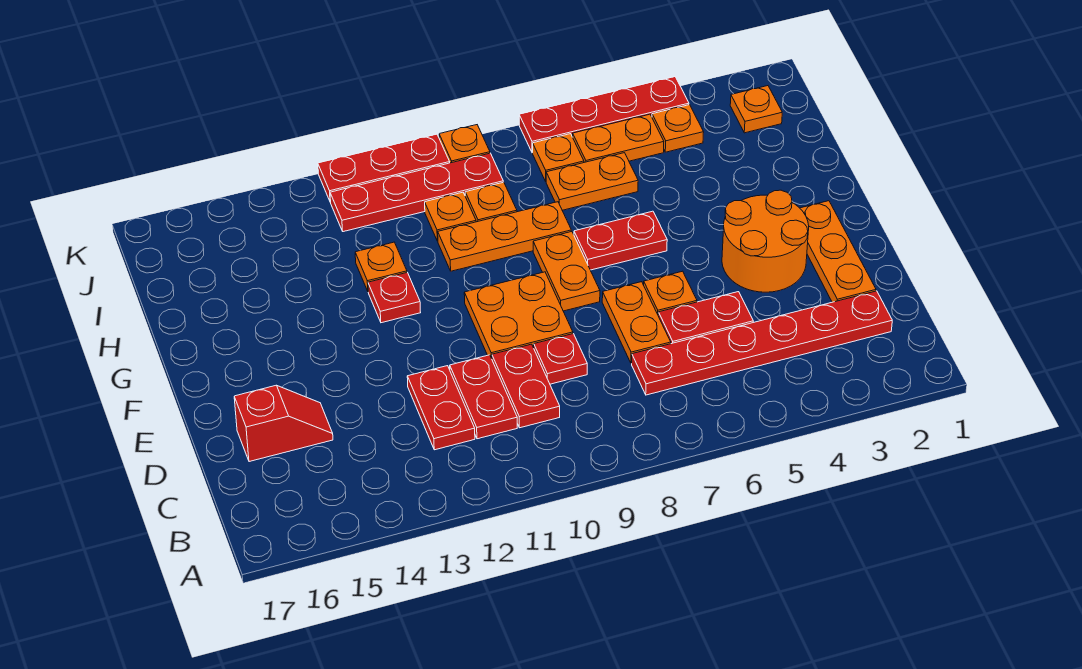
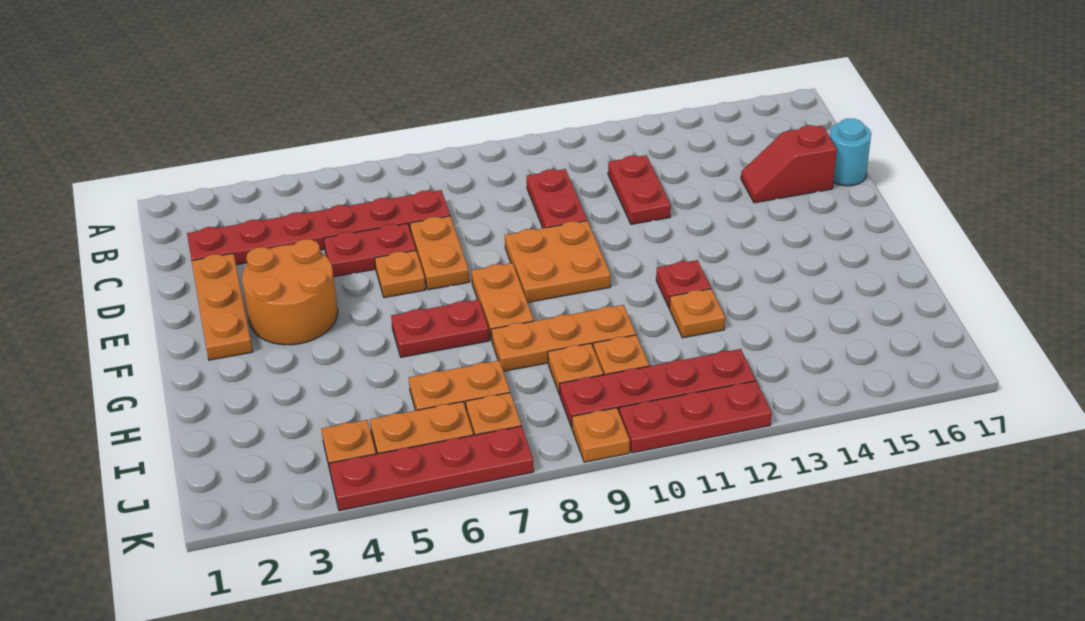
red 1x2 plate [450,355,517,439] -> none
red 1x1 plate [534,334,587,384] -> none
none -> cyan 1x1 round brick [830,119,871,186]
orange 1x1 plate [730,86,782,133] -> none

